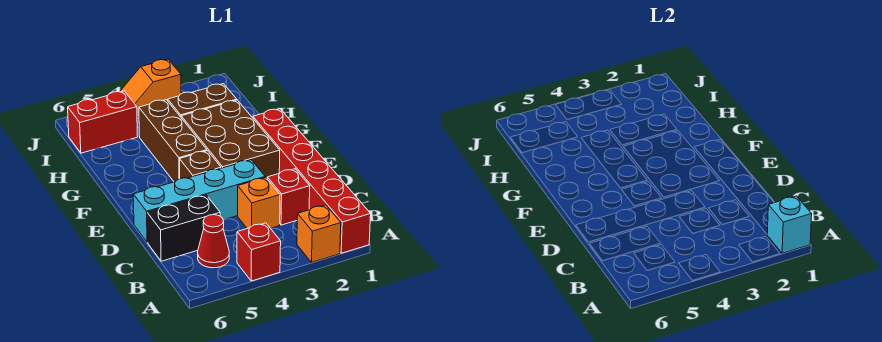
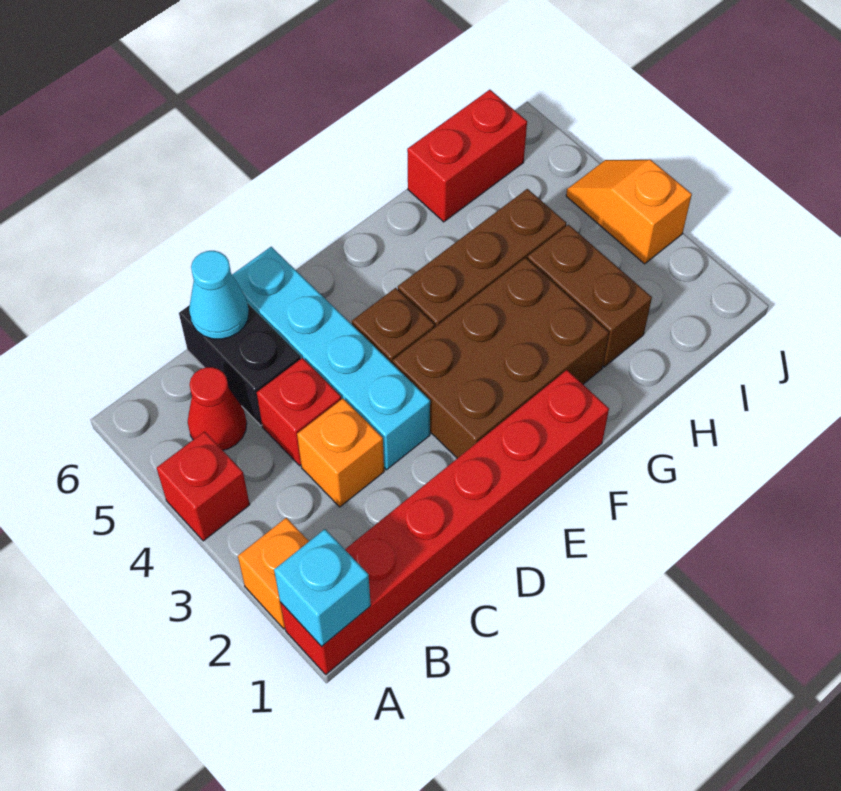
red 1x1 brick [267,169,310,225] -> red 1x1 brick moved to [257,358,341,466]
none -> cyan 1x1 cone [189,251,249,339]
red 1x2 brick [68,91,138,153] -> red 1x2 brick turned to [407,90,527,222]

